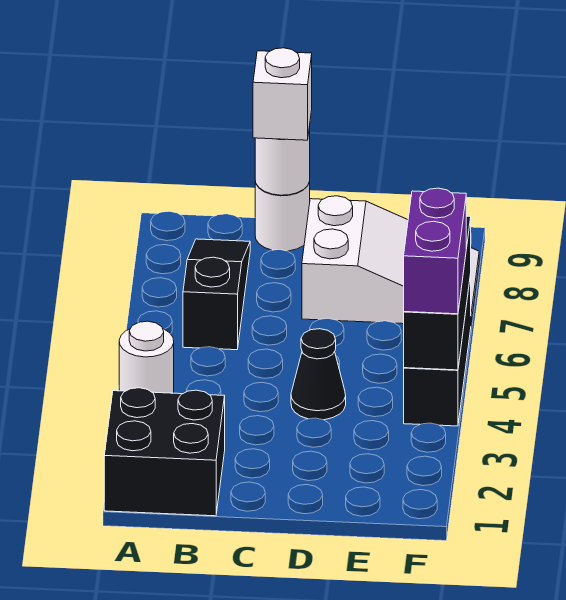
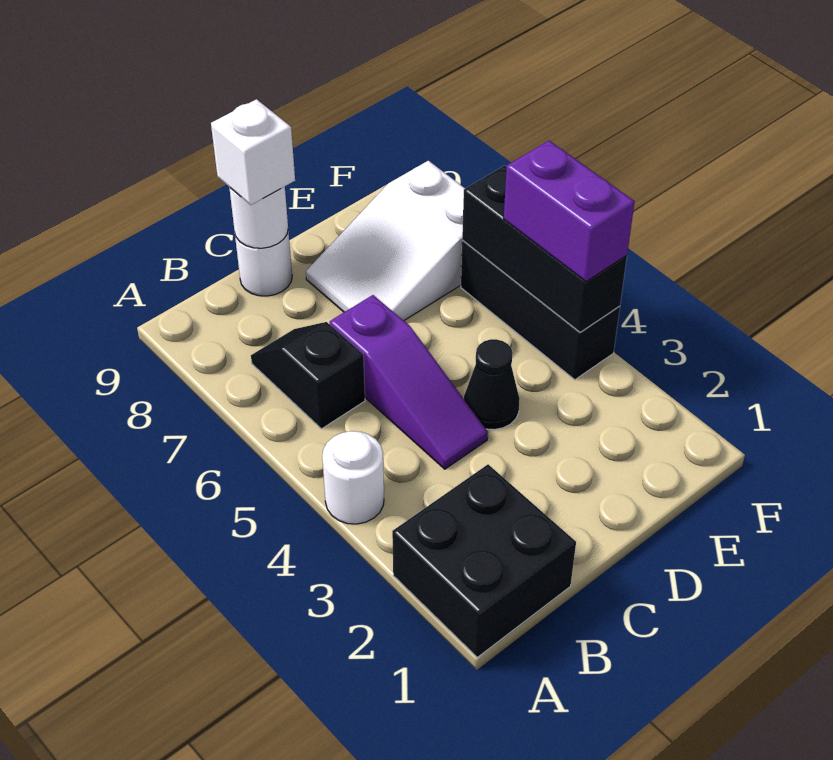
black 1x3 slope [183,239,250,350] -> black 1x2 slope [251,322,365,429]
none -> purple 1x3 slope [330,295,488,469]
white 2x3 slope [302,196,479,324] -> white 2x3 slope turned to [306,161,465,321]

